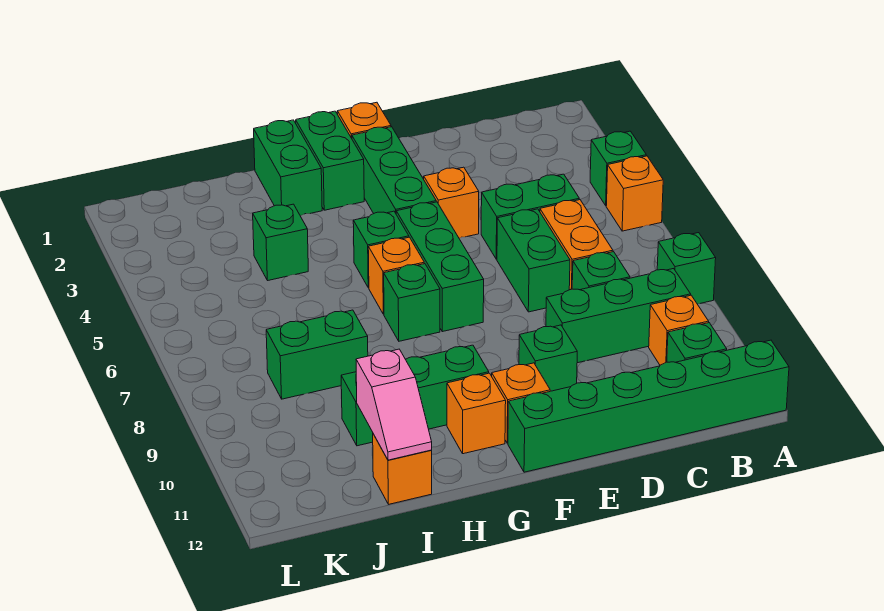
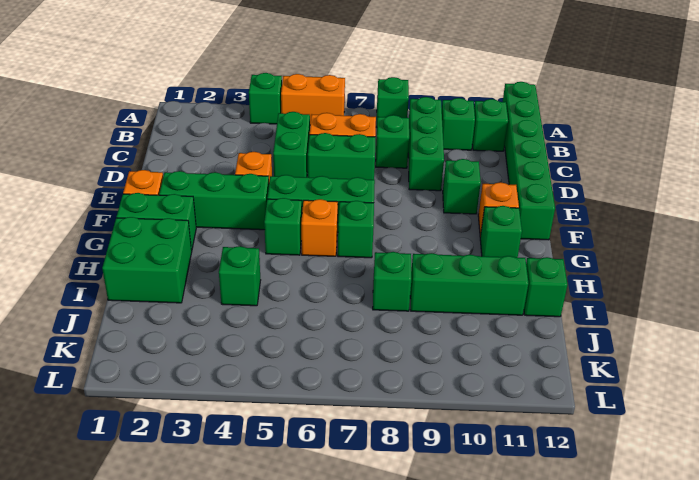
orange 1x1 brick [606,156,663,231] -> orange 1x2 brick [281,74,345,124]
orange 1x1 brick [649,295,709,365] -> green 1x1 brick [442,98,475,150]
green 1x3 brick [341,345,489,446] -> green 1x3 brick turned to [410,253,528,315]
orange 1x1 brick [447,373,506,454] -> green 1x1 brick [480,206,522,258]
green 1x2 brick [254,120,322,216] -> green 2x2 brick [102,217,192,303]
green 1x2 brick [266,310,368,399] -> green 1x1 brick [373,252,411,311]
pink 1x2 slope [356,349,432,460] -> none
orange 1x1 brick [373,434,432,504] -> green 1x1 brick [524,257,567,317]

